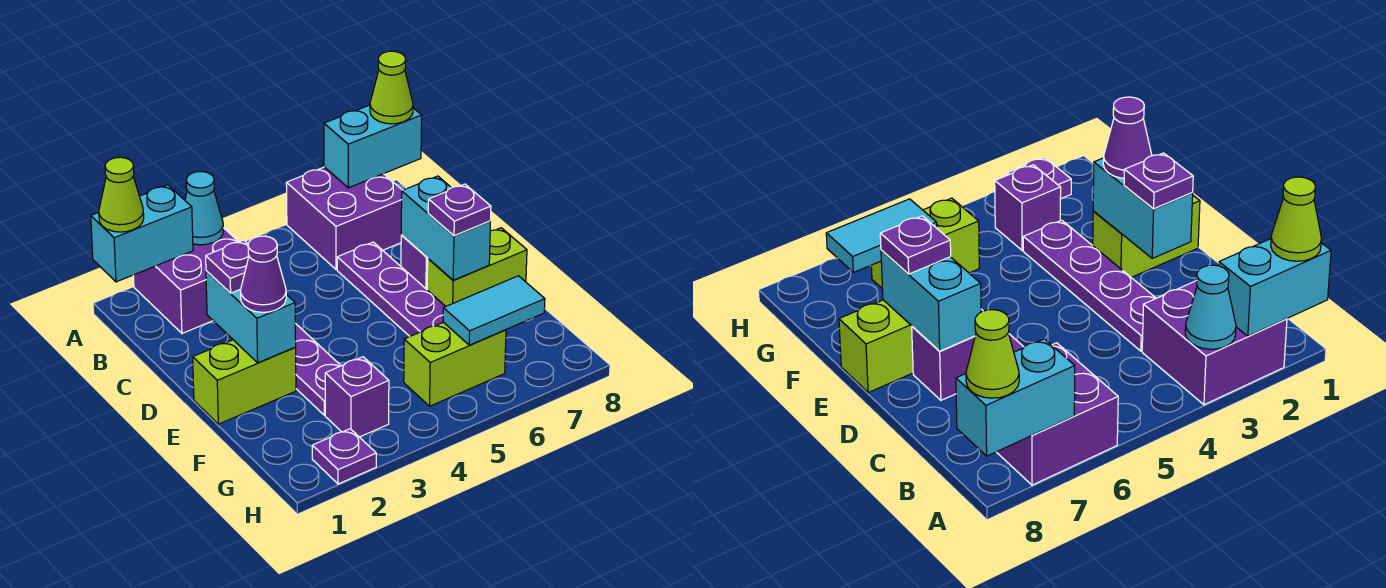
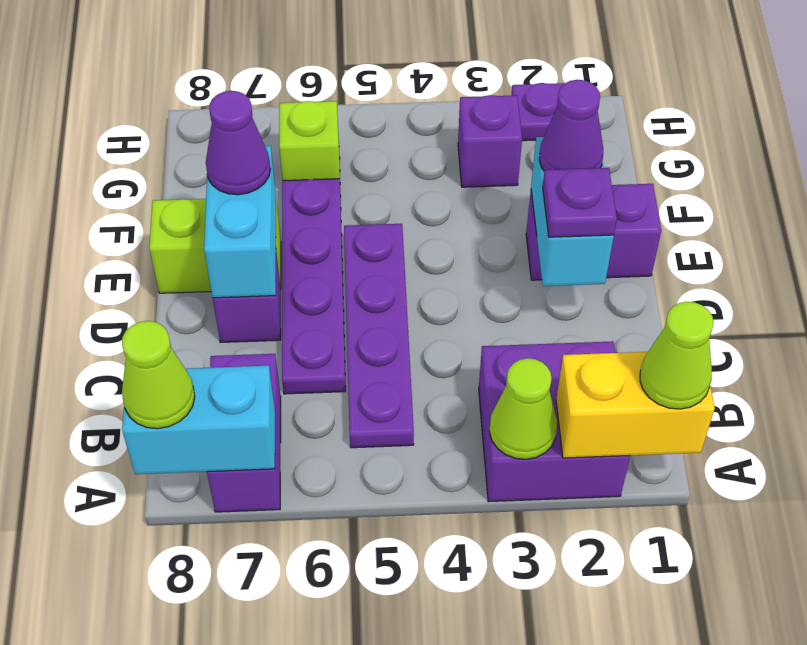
cyan 1x2 brick [91,185,193,282] -> yellow 1x2 brick [556,352,715,458]
cyan 1x1 cone [185,172,223,245] -> lime 1x1 cone [489,358,557,459]
purple 2x2 brick [286,167,402,270] -> purple 1x2 brick [207,354,281,512]
purple 1x4 plate [295,323,341,415] -> purple 1x4 plate moved to [344,224,414,448]
lime 1x2 brick [193,340,296,424] -> purple 1x2 brick [526,184,661,280]
purple 1x1 plate [428,184,491,236] -> purple 1x1 cone [206,91,271,195]
lime 1x2 brick [404,322,506,406] -> lime 1x1 brick [279,101,340,180]
cyan 1x2 tile [443,276,545,345] -> none

